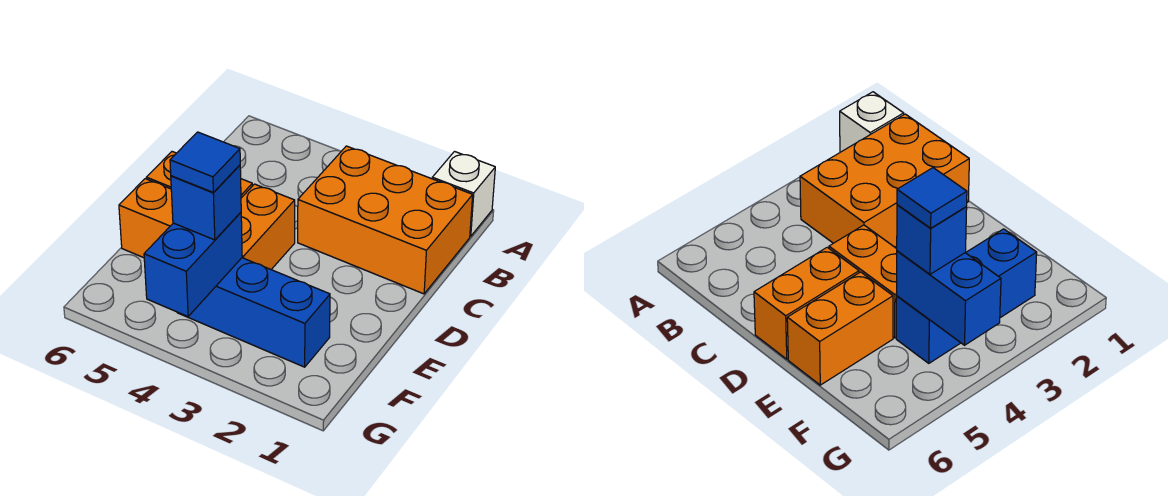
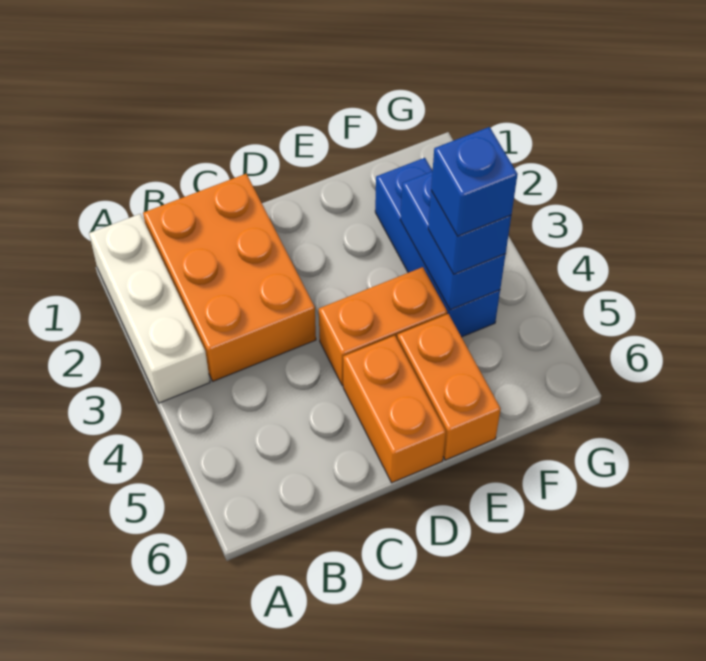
white 1x1 brick [432,152,495,236] -> white 1x3 brick [89,214,210,403]
blue 1x2 brick [144,212,242,316] -> blue 1x2 brick turned to [400,172,506,310]
blue 1x1 tile [170,132,240,193] -> blue 1x1 brick [431,127,518,236]

